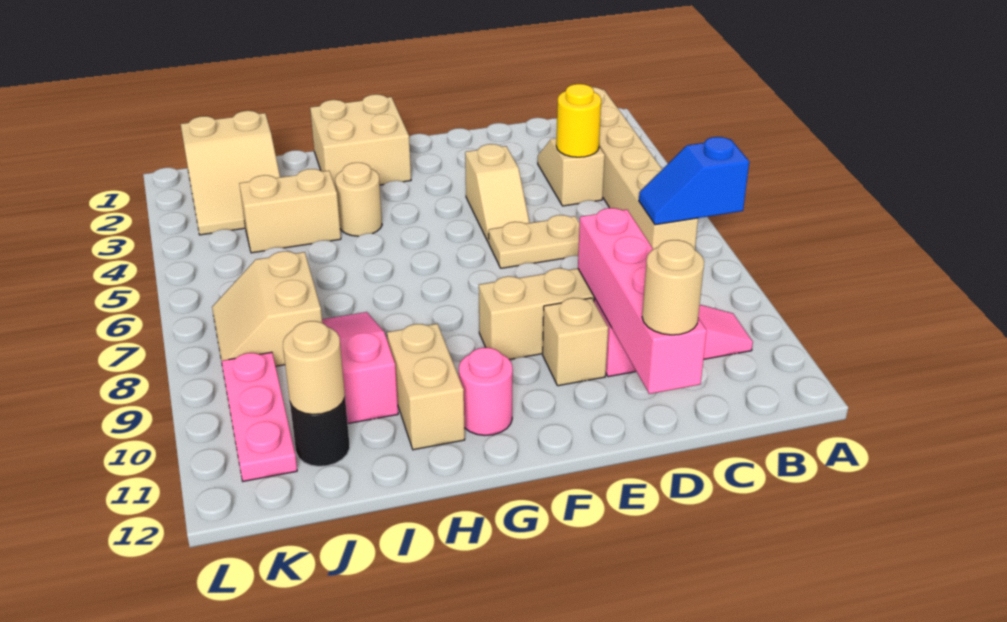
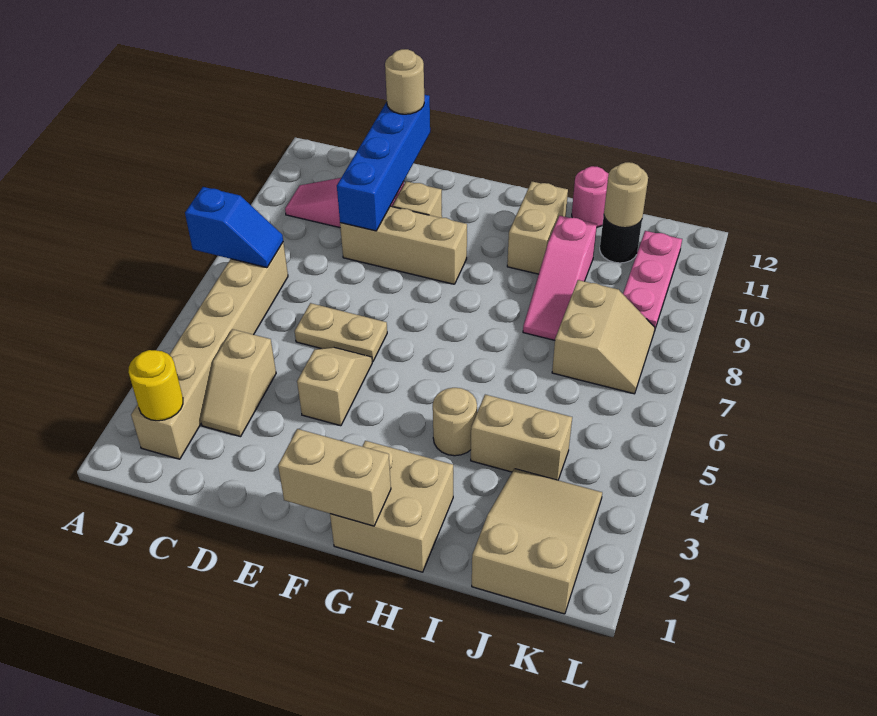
yellow 1x1 round brick [556,84,601,157] -> yellow 1x1 round brick moved to [128,350,183,421]
pink 1x4 brick [578,208,707,394] -> blue 1x4 brick [337,95,430,231]
none -> tan 1x2 brick [278,429,391,526]
pink 1x1 round brick [459,348,513,435] -> pink 1x1 round brick moved to [572,166,609,227]

